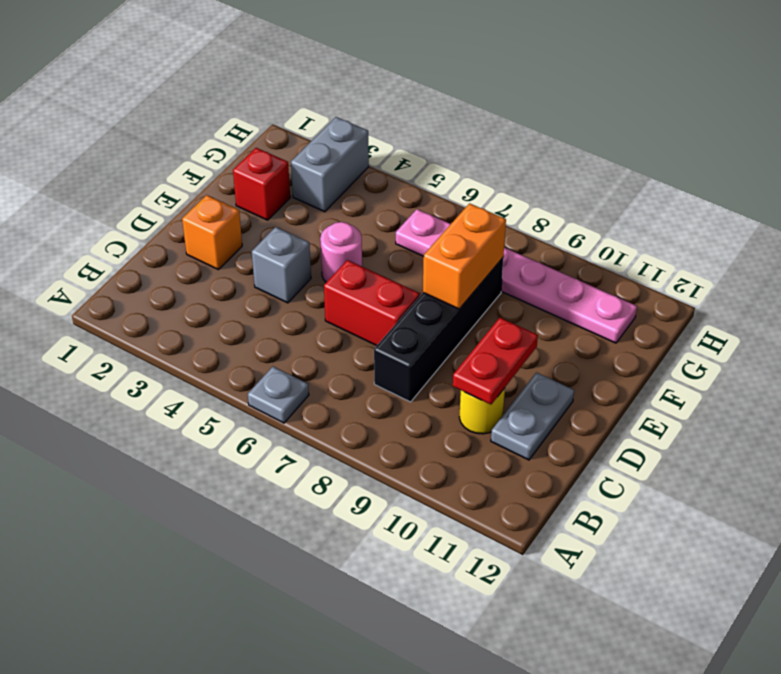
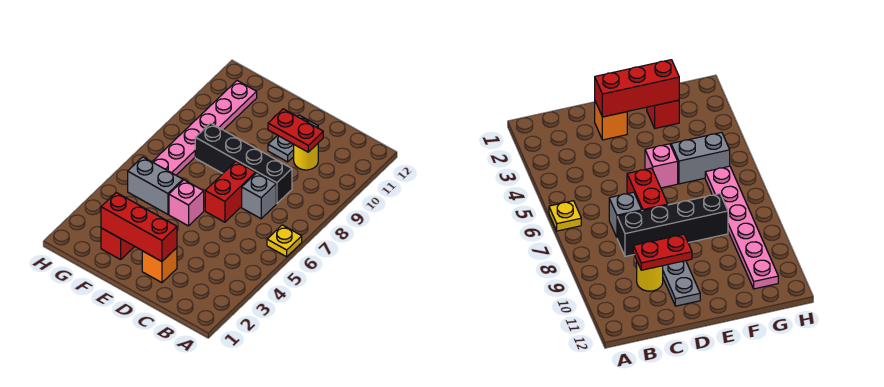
grey 1x1 plate [248,367,309,423] -> yellow 1x1 plate [267,225,302,257]
grey 1x2 plate [491,373,574,460] -> grey 1x2 plate turned to [268,115,318,162]
none -> red 1x3 brick [101,193,177,262]
grey 1x1 brick [252,227,311,303] -> grey 1x1 brick moved to [242,173,276,219]
pink 1x1 round brick [320,222,362,282] -> pink 1x1 brick [169,180,204,226]
orange 1x2 brick [423,203,506,309] -> none
grey 1x2 brick [291,117,369,212] -> grey 1x2 brick moved to [128,157,183,214]

